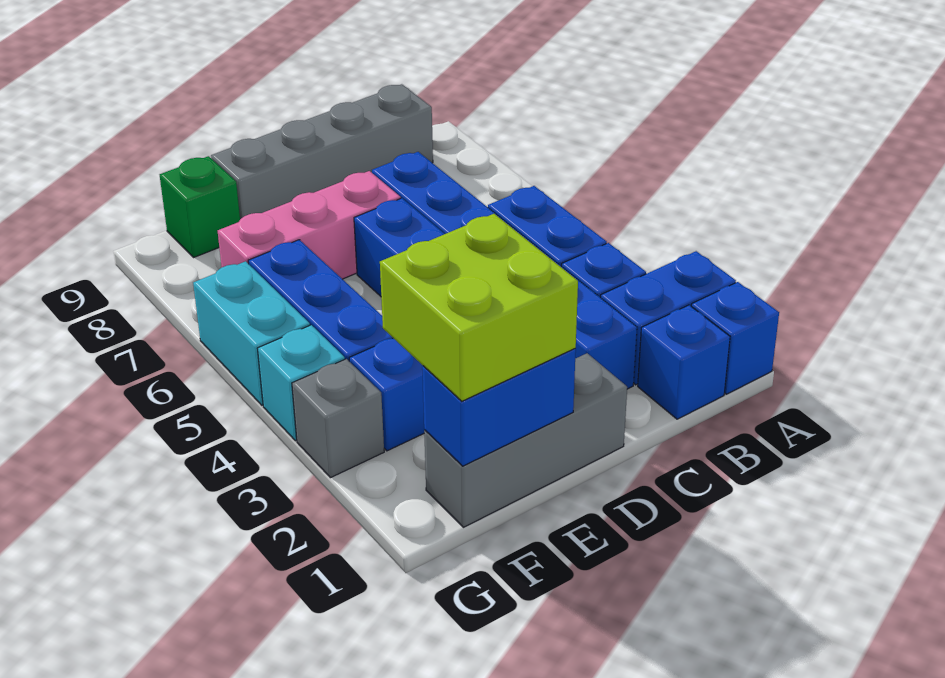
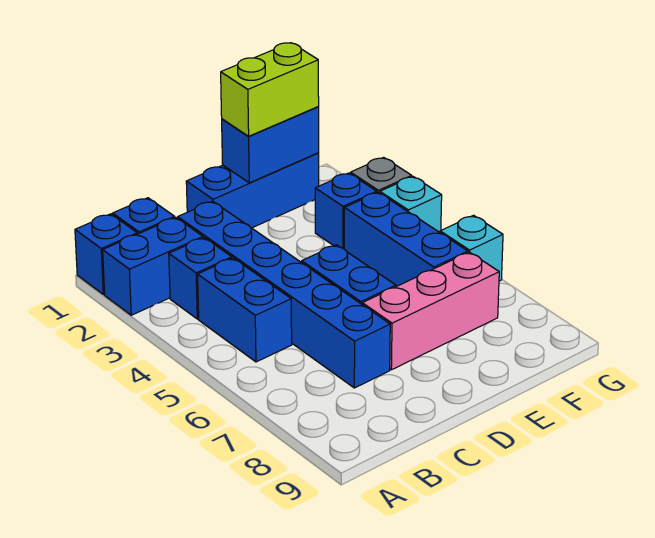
grey 1x4 brick [211,84,433,219] -> none
grey 1x3 brick [424,353,627,527] -> blue 1x3 brick [186,153,319,228]
lime 2x2 brick [380,214,578,401] -> lime 1x2 brick [221,43,319,136]
green 1x1 brick [160,156,240,257] -> none
cyan 1x2 brick [193,261,310,405] -> cyan 1x1 brick [440,215,503,281]

